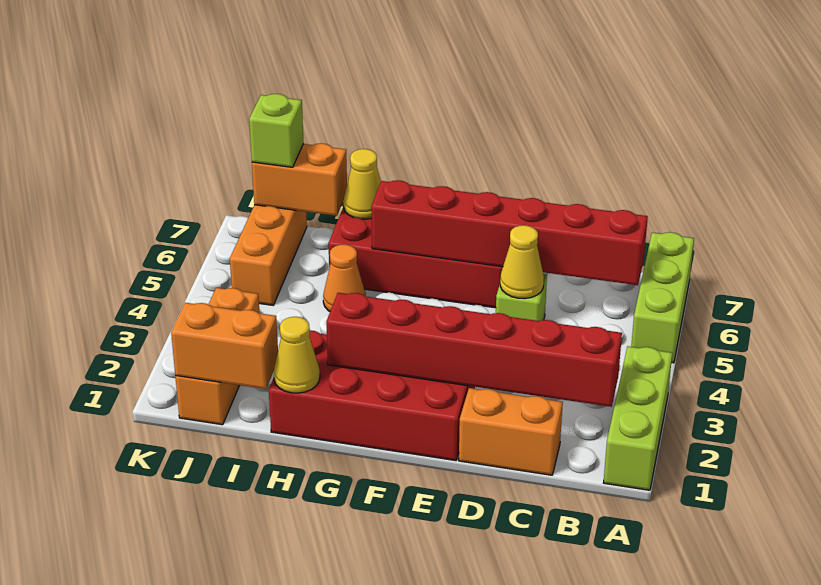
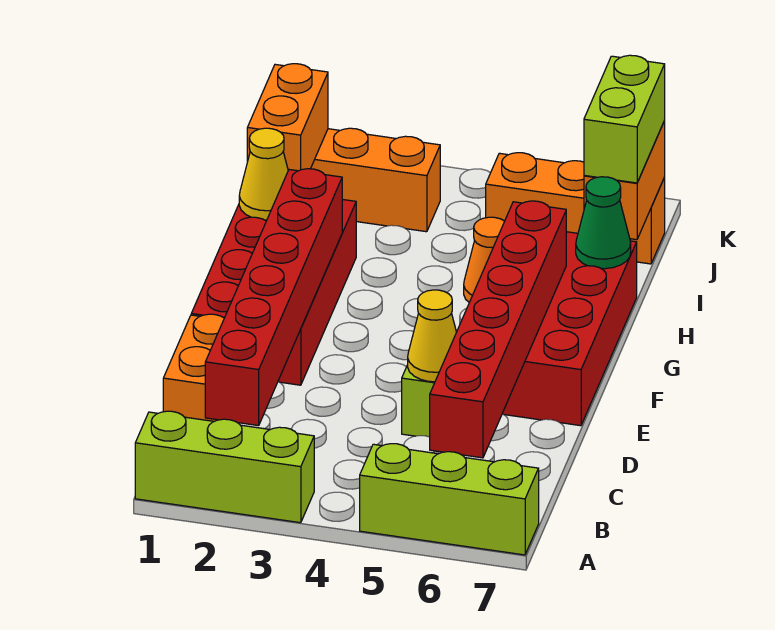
yellow 1x1 cone [344,149,381,219] -> green 1x1 cone [576,177,631,269]
lime 1x1 brick [249,94,304,167] -> lime 1x2 brick [584,55,665,183]

